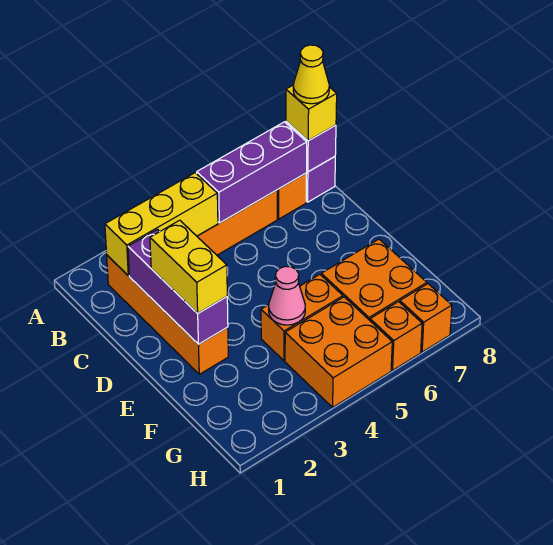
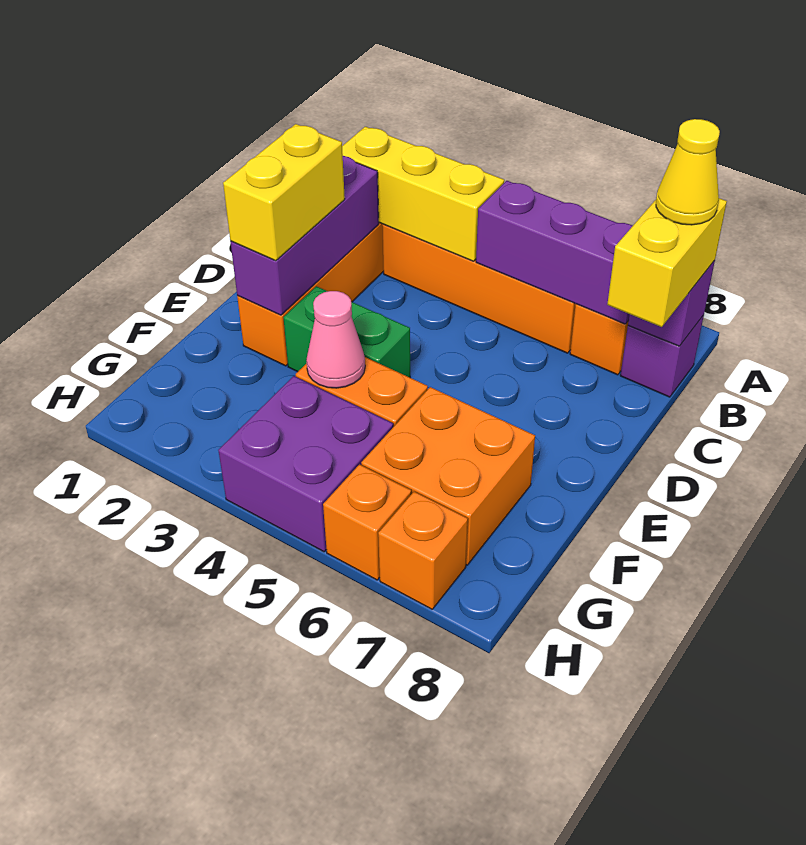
yellow 1x1 brick [286,85,337,141] -> yellow 1x2 brick [607,198,727,327]
none -> green 1x2 brick [283,286,410,377]
orange 2x2 brick [285,297,392,407] -> purple 2x2 brick [218,376,393,552]

